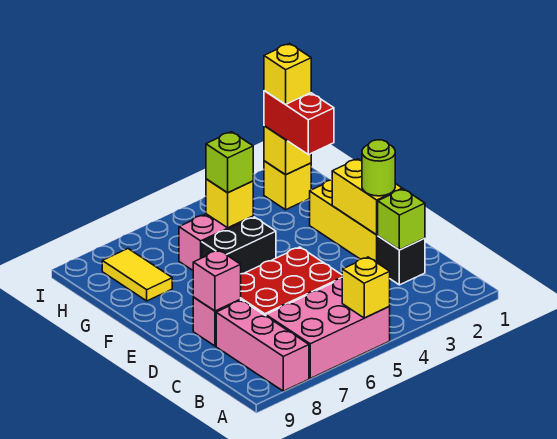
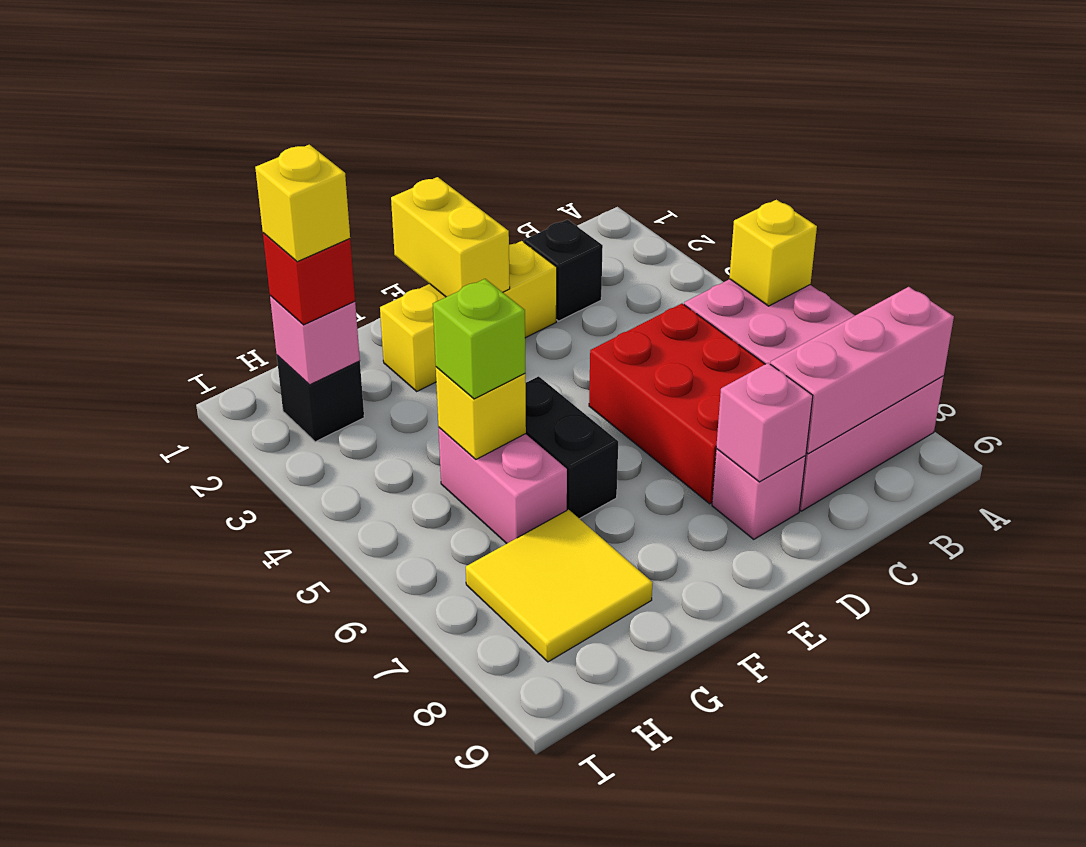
none -> pink 1x3 brick [770,287,954,454]
lime 1x1 brick [378,189,425,250] -> none
yellow 1x2 brick [332,159,402,235] -> yellow 1x2 brick turned to [391,177,510,297]
lime 1x1 round brick [362,140,395,196] -> none
red 1x2 brick [264,91,334,155] -> red 1x1 brick [263,233,355,325]
yellow 1x2 tile [102,249,172,301] -> yellow 2x2 tile [466,510,653,662]
yellow 1x1 brick [264,161,311,210] -> black 1x1 brick [277,355,364,442]
yellow 1x1 brick [264,126,311,175] -> pink 1x1 brick [270,296,360,385]

